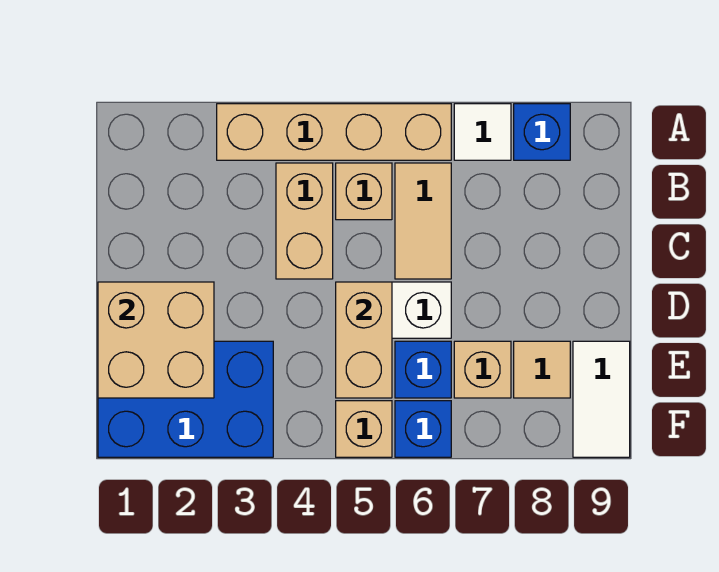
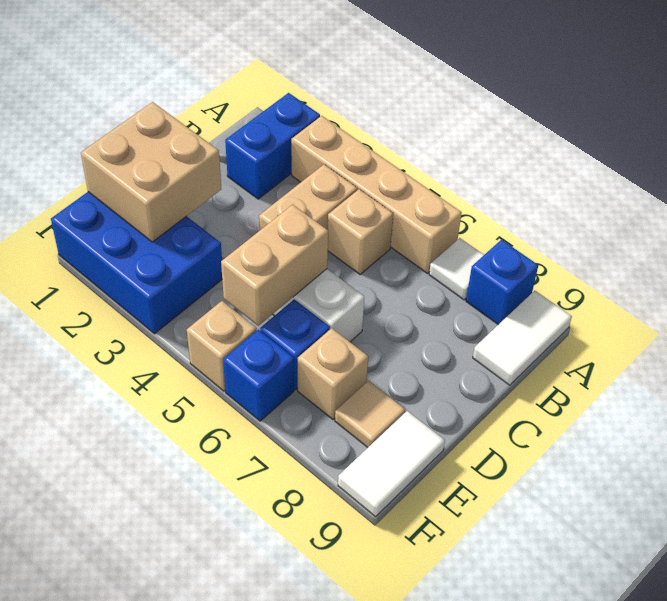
none -> blue 1x2 brick [225,93,320,199]
none -> white 1x2 tile [473,291,572,385]
tan 1x2 tile [395,163,451,279] -> none

